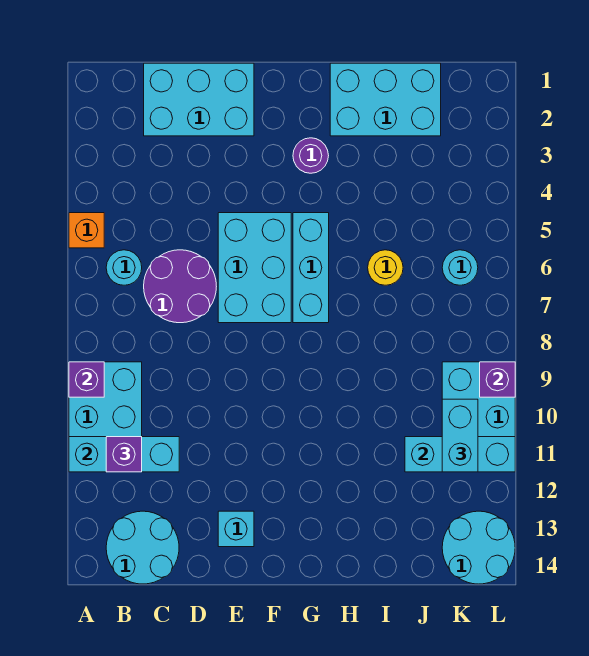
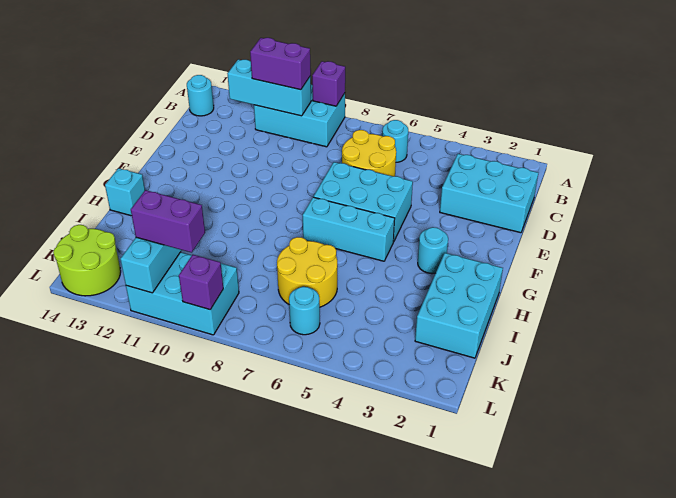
orange 1x1 brick [69,213,104,248] -> none
cyan 1x3 brick [69,437,179,472] -> cyan 1x3 brick turned to [227,59,311,116]
purple 1x1 brick [106,437,142,472] -> purple 1x2 brick [250,38,311,90]
cyan 2x2 round brick [106,511,179,584] -> cyan 1x1 round brick [187,75,214,116]
cyan 2x3 brick [144,63,254,136] -> cyan 2x3 brick turned to [440,154,538,233]
purple 2x2 round brick [144,250,216,323] -> yellow 2x2 round brick [342,130,396,176]
cyan 1x1 brick [218,511,254,547] -> cyan 1x1 brick moved to [105,168,145,216]
purple 1x1 round brick [293,138,329,173] -> cyan 1x1 round brick [418,227,448,274]
yellow 1x1 round brick [368,250,403,285] -> yellow 2x2 round brick [277,237,337,307]
cyan 1x2 brick [442,399,478,472] -> purple 1x2 brick [131,190,205,253]
cyan 2x2 round brick [442,511,515,584] -> lime 2x2 round brick [53,225,121,296]

